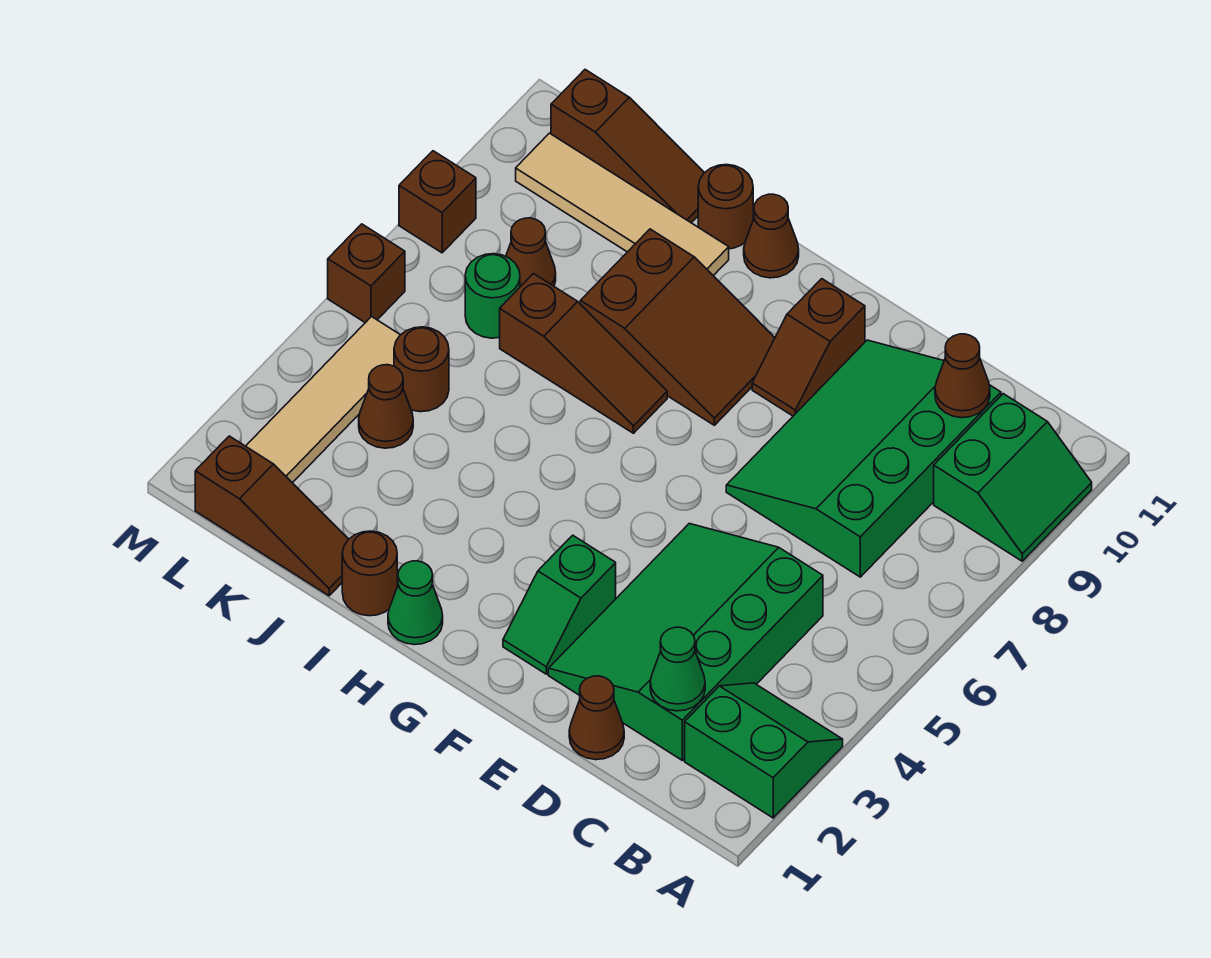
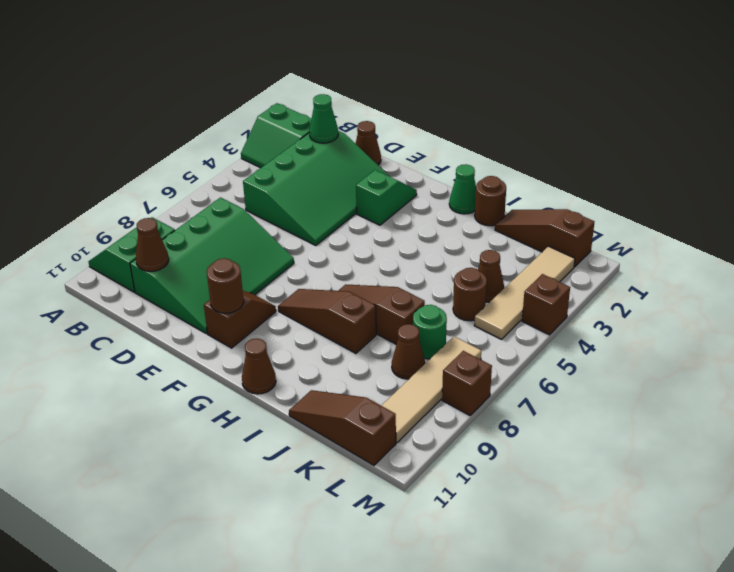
brown 2x3 slope [580,229,775,425] -> brown 1x3 slope [278,289,376,353]
tan 1x4 tile [516,133,729,276] -> tan 1x4 tile turned to [381,336,481,443]
brown 1x1 round brick [698,164,753,249] -> brown 1x1 round brick moved to [207,258,244,313]
brown 1x1 brick [328,224,405,323] -> brown 1x1 brick moved to [522,274,570,335]

